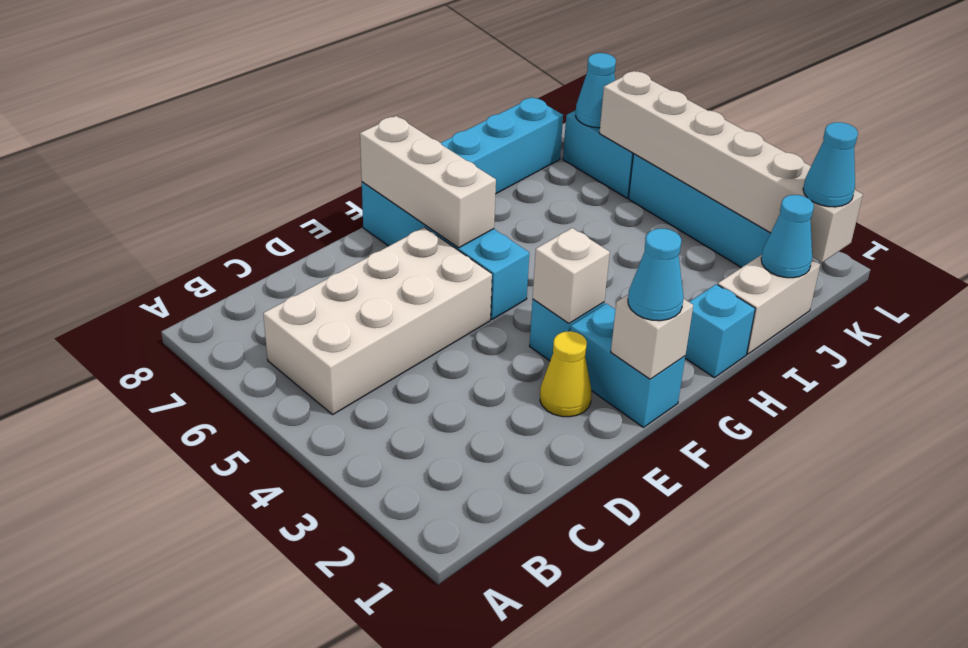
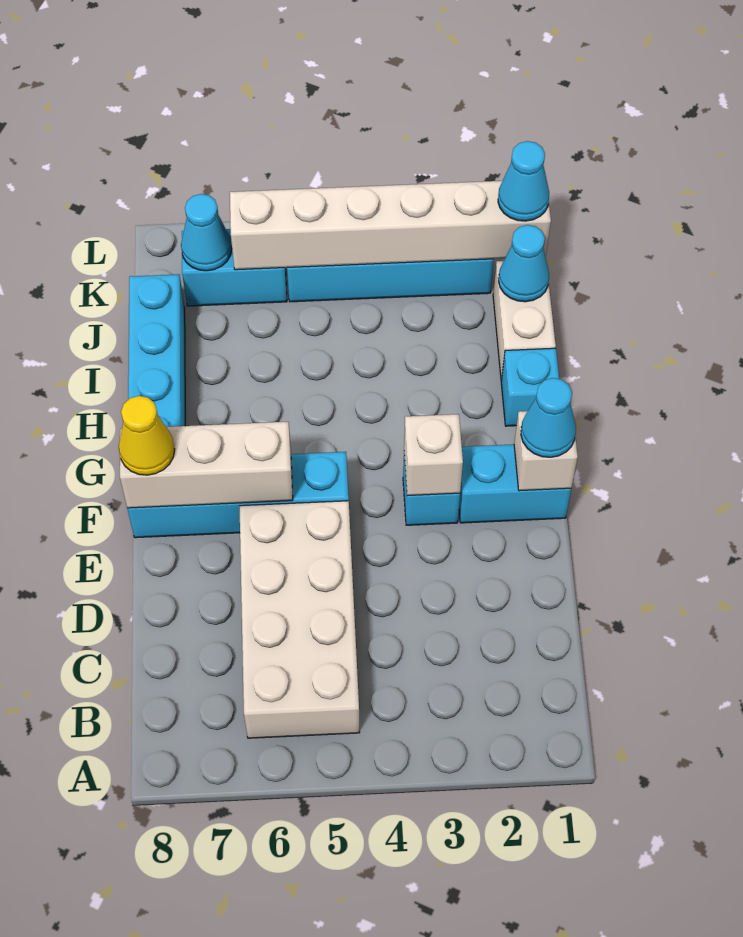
yellow 1x1 cone [540,331,592,417] -> yellow 1x1 cone moved to [119,396,175,475]

